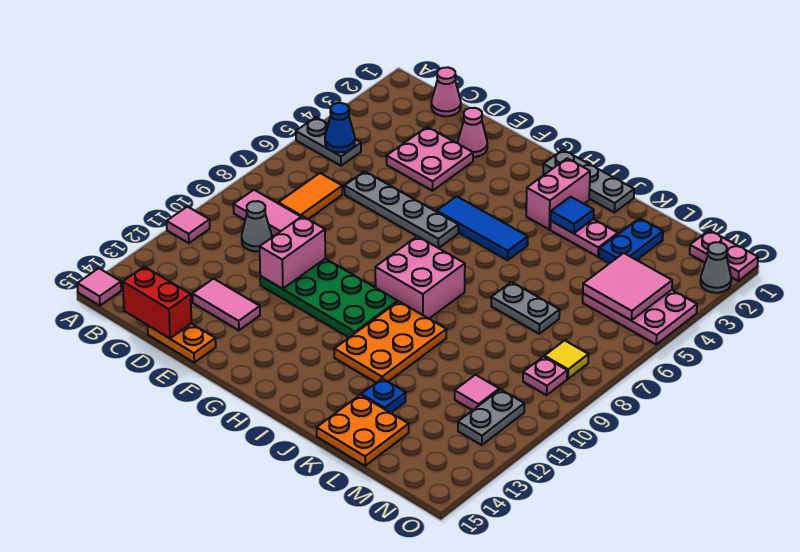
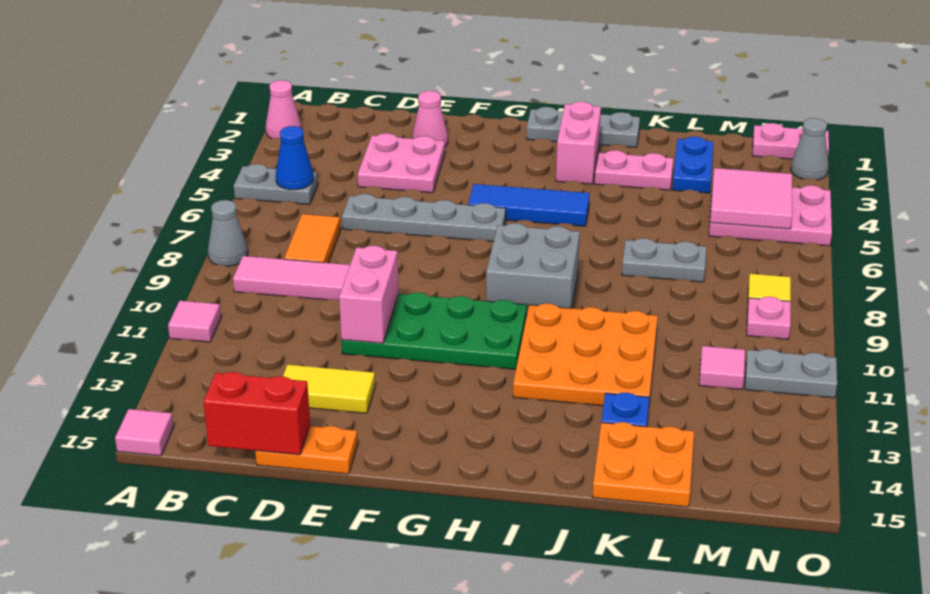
pink 1x1 cone [431,67,461,116] -> pink 1x1 cone moved to [266,80,301,139]
grey 1x1 cone [242,201,272,251] -> grey 1x1 cone moved to [208,200,248,266]
pink 1x2 tile [192,279,260,330] -> yellow 1x2 tile [283,365,375,413]
pink 2x2 brick [375,236,465,319] -> grey 2x2 brick [486,223,580,312]
orange 2x3 plate [334,301,446,383] -> orange 3x3 plate [513,303,658,406]
blue 1x1 tile [551,197,594,233] -> none
grey 1x2 plate [458,389,524,445] -> grey 1x2 plate turned to [745,349,837,398]

